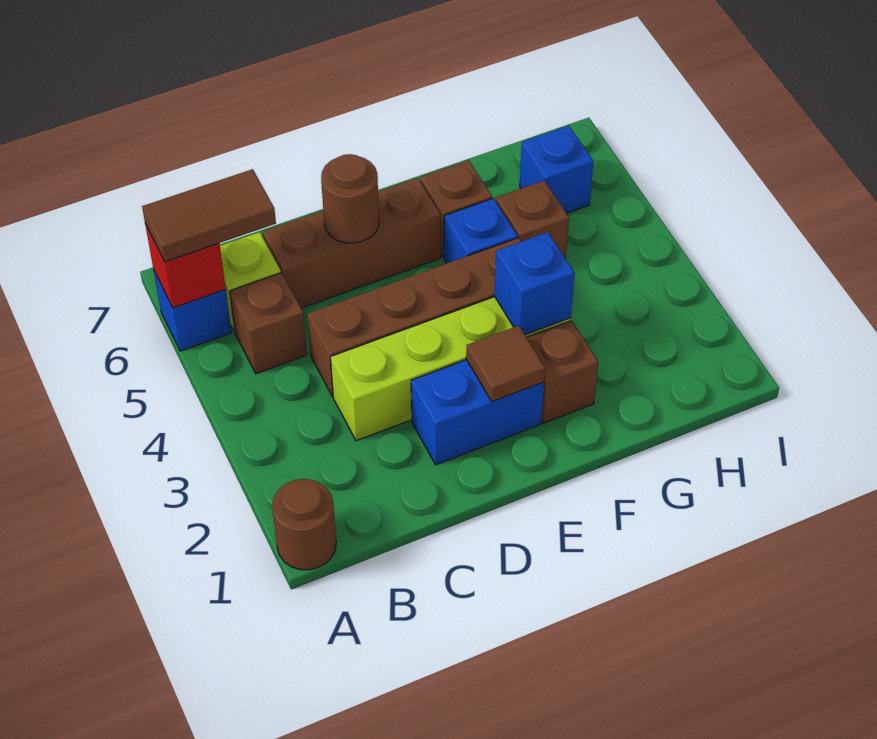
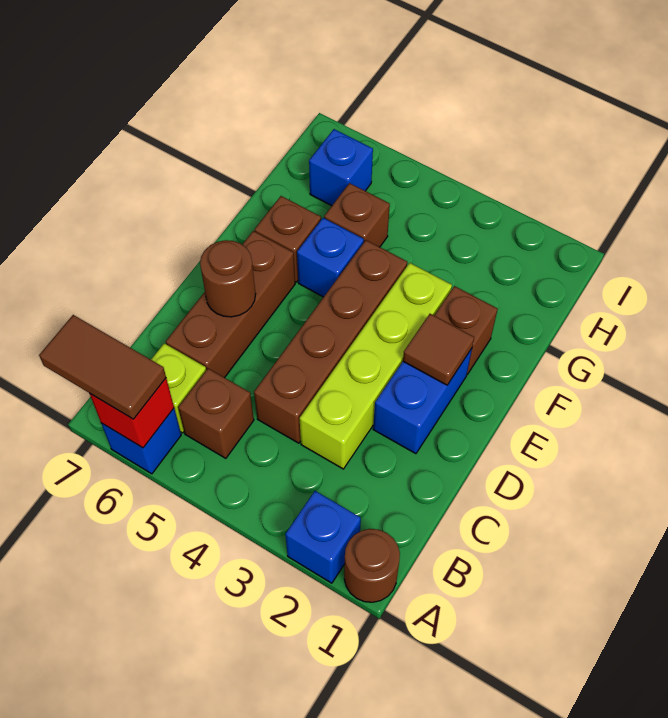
brown 1x2 tile [142,169,276,262] -> brown 1x2 tile turned to [39,315,166,419]
blue 1x1 brick [495,232,575,335] -> blue 1x1 brick moved to [285,491,361,583]

